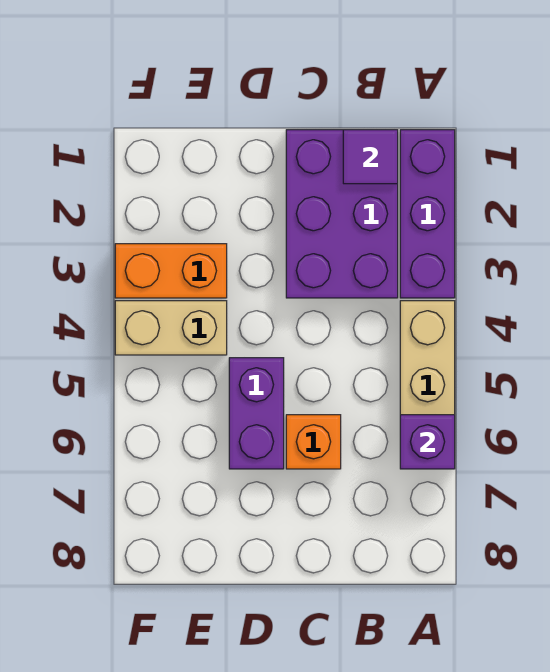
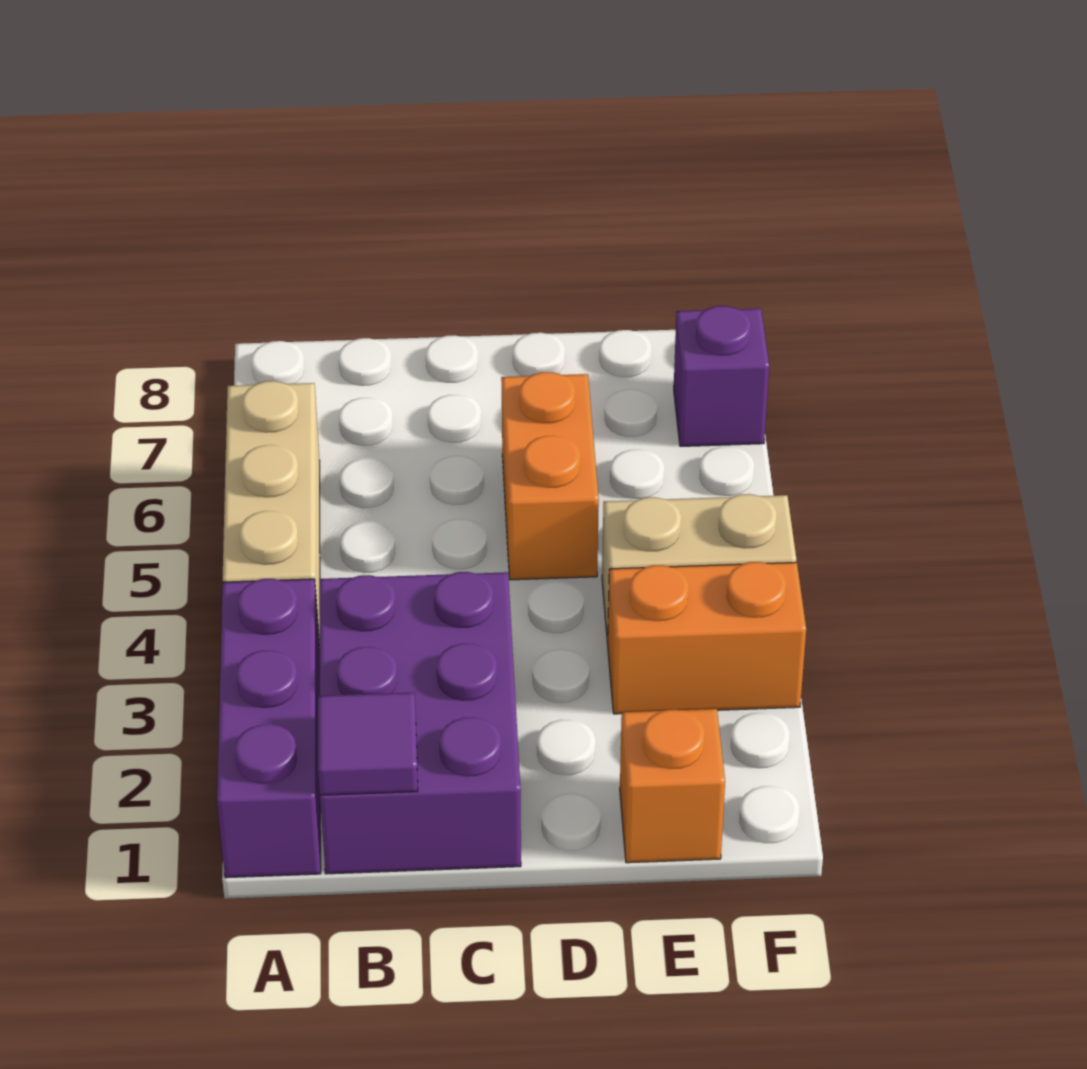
purple 1x1 brick [400,415,455,469] -> purple 1x1 brick moved to [674,306,769,446]
orange 1x1 brick [286,415,341,469] -> orange 1x1 brick moved to [620,709,725,863]
purple 1x2 brick [229,358,284,469] -> orange 1x2 brick [501,372,599,580]

